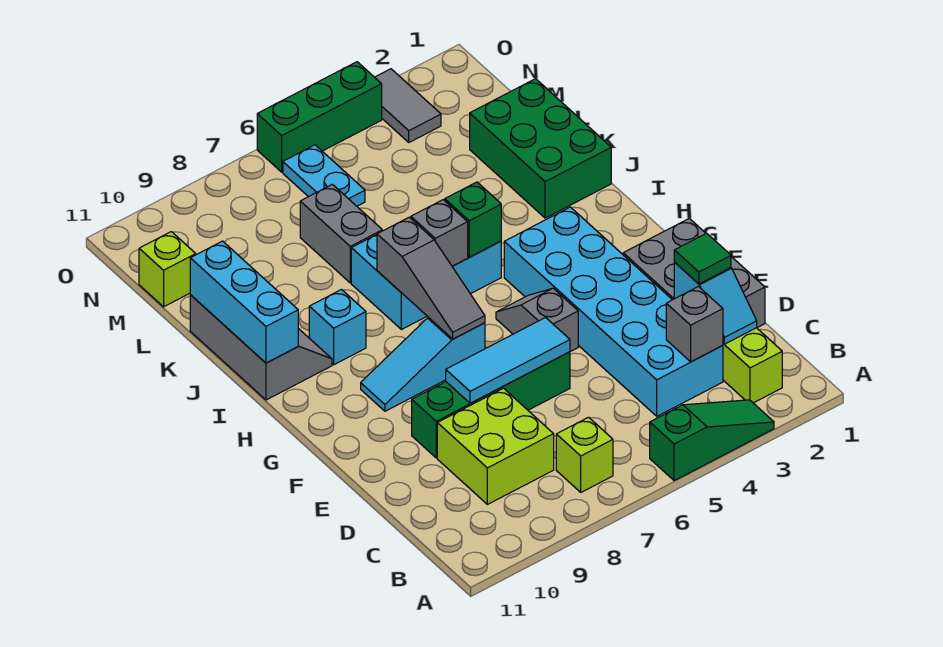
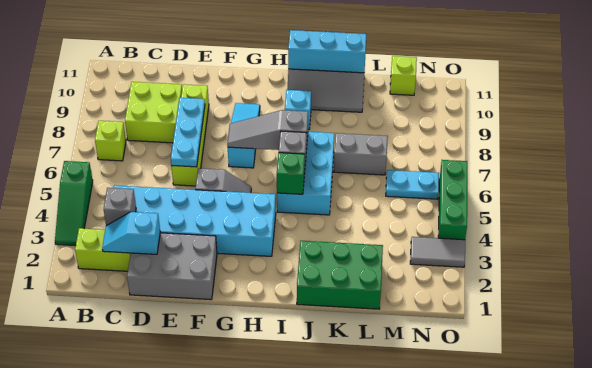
green 1x1 tile [674,233,731,284] -> none
green 1x4 brick [412,352,570,458] -> lime 1x4 brick [171,84,209,186]
cyan 1x3 tile [446,318,570,403] -> cyan 1x3 plate [171,98,205,167]

